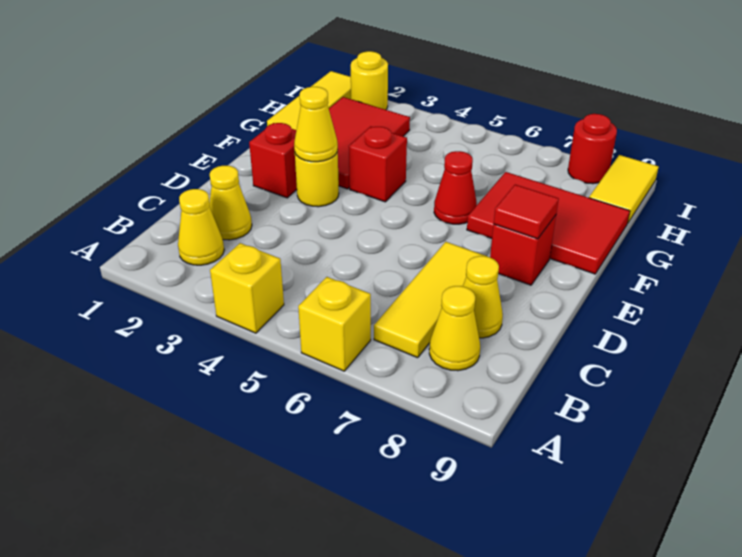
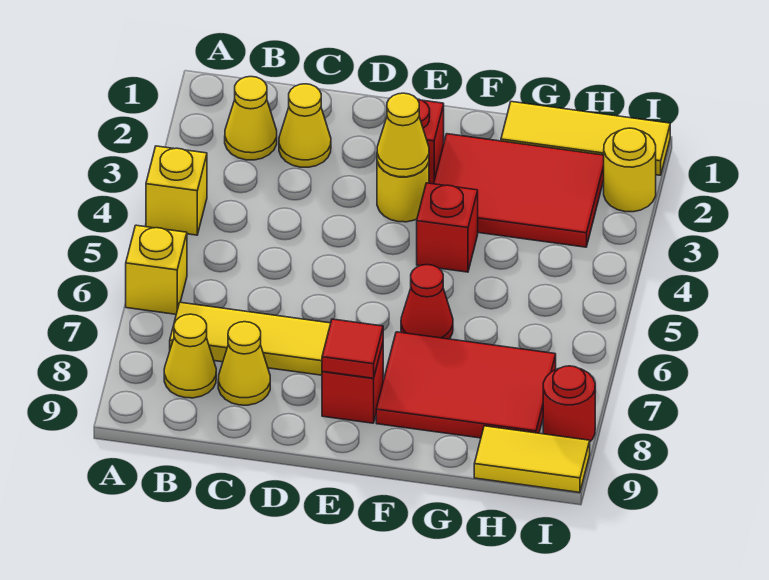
red 2x3 tile [467,172,630,274] -> red 2x3 tile turned to [376,332,556,438]

